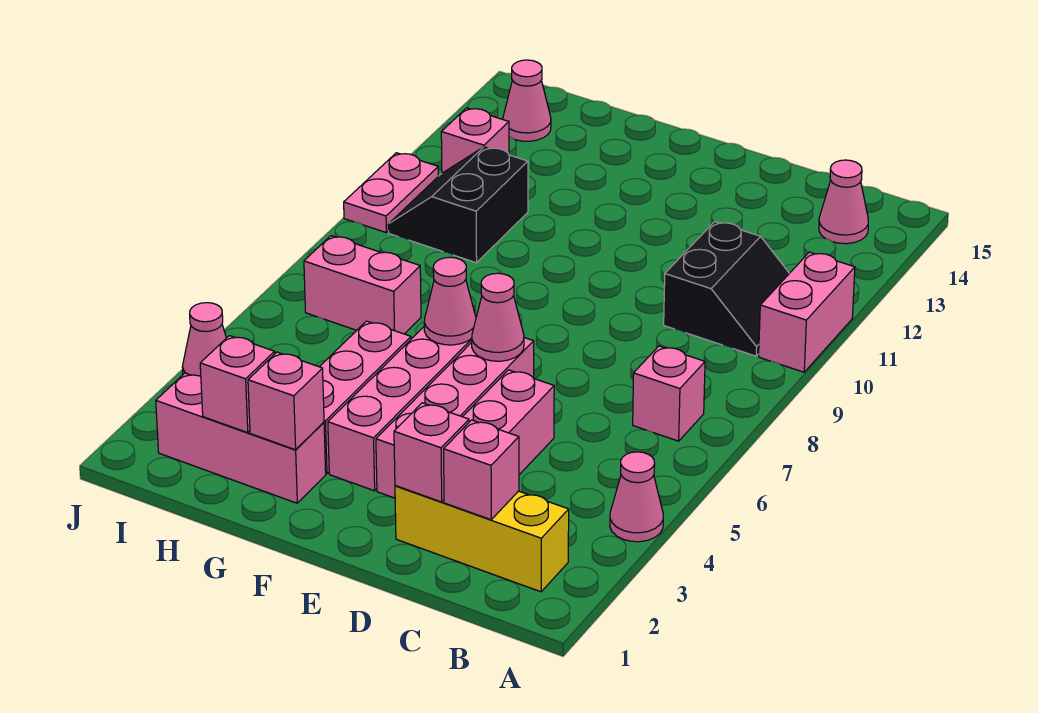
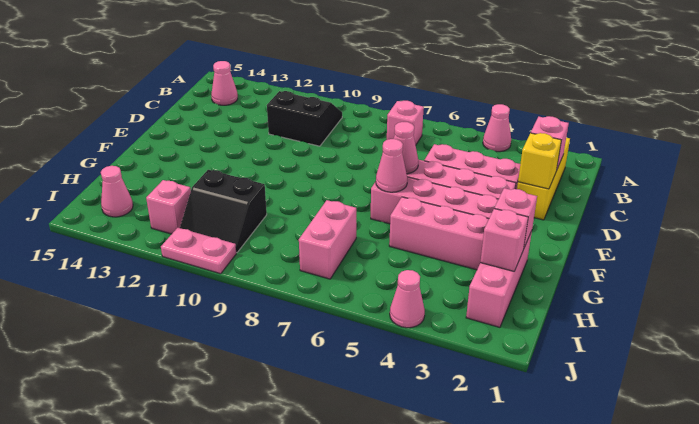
pink 1x2 brick [759,252,855,372] -> none
pink 1x1 brick [394,403,469,502] -> yellow 1x1 brick [518,133,561,189]

